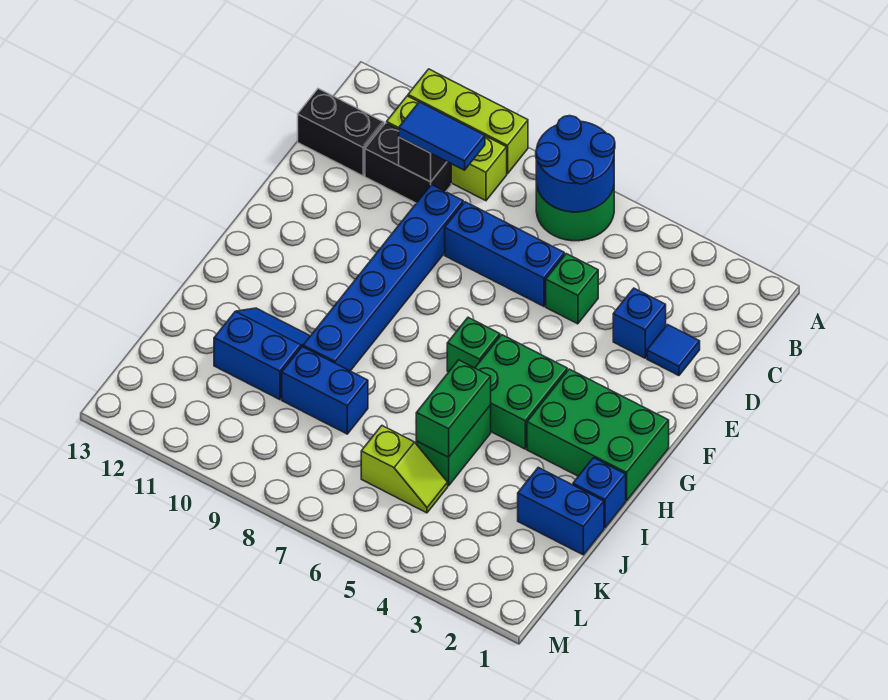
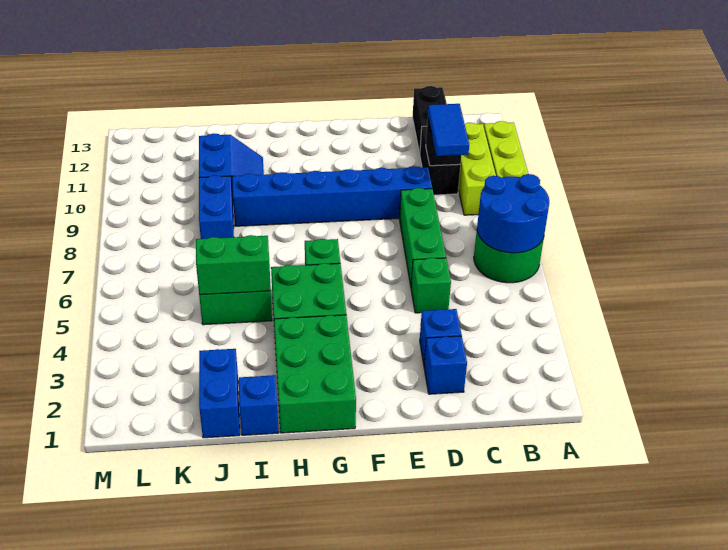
blue 1x1 tile [647,325,700,376] -> blue 1x1 brick [424,336,467,394]
blue 1x3 brick [445,202,565,306] -> green 1x3 brick [399,188,446,286]
lime 1x2 slope [361,426,448,513] -> none

